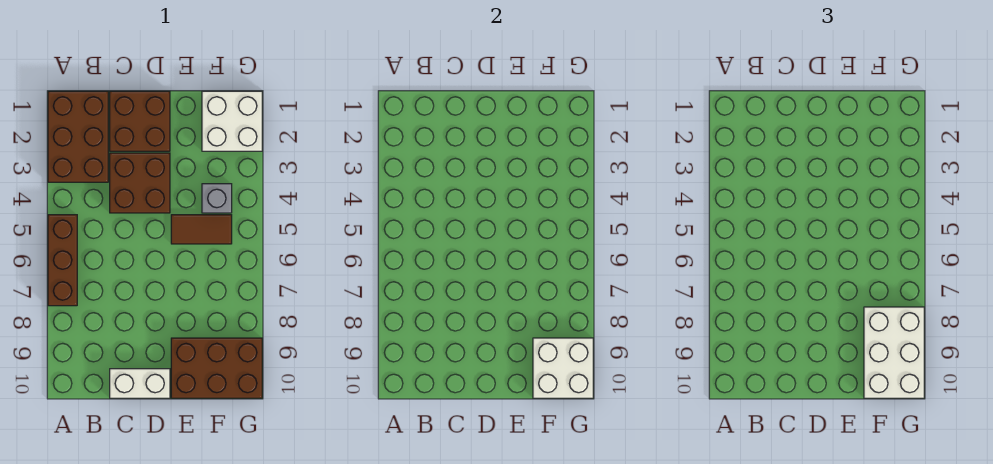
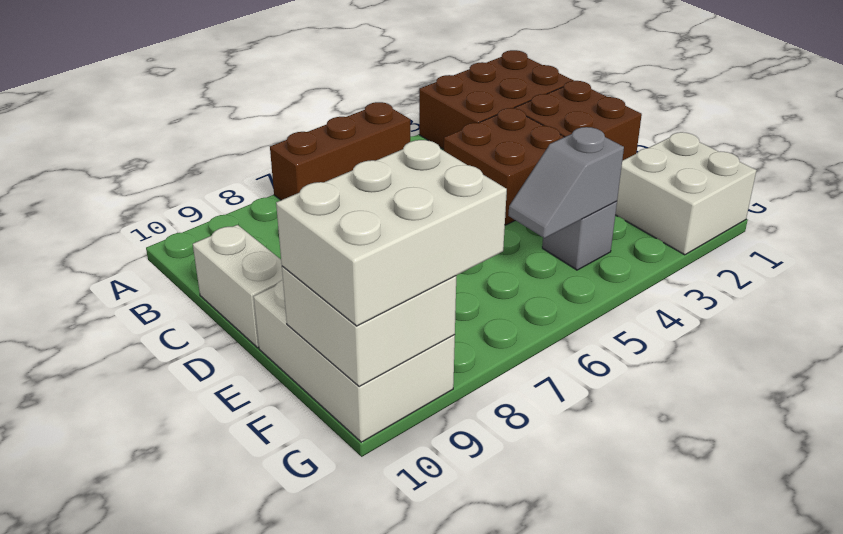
brown 1x2 tile [171,215,232,244] -> none
brown 2x3 brick [171,338,262,398] -> white 2x3 brick [253,280,455,442]
none -> grey 1x2 slope [508,127,624,238]

